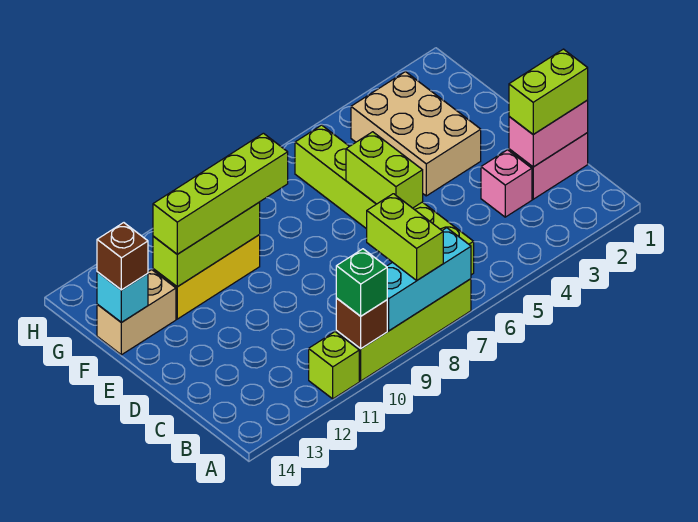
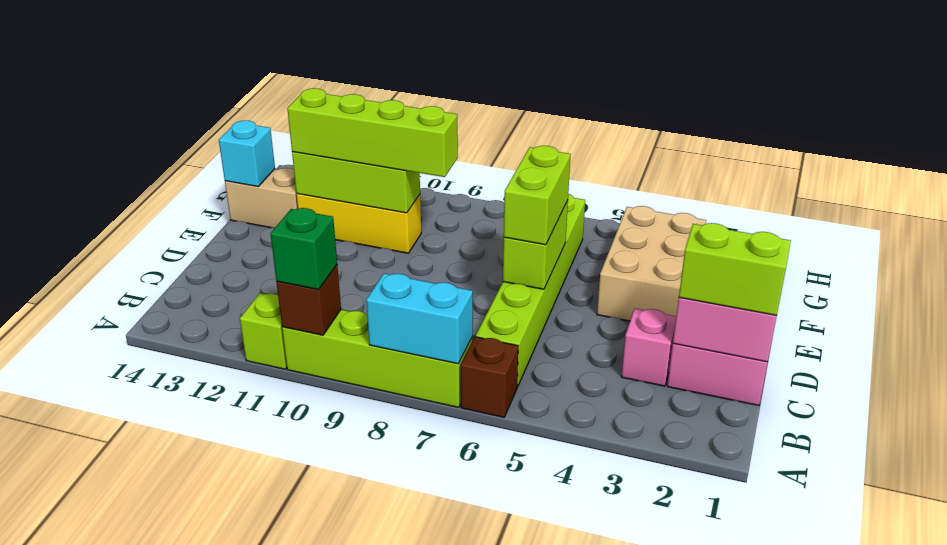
cyan 1x3 brick [386,228,471,331] -> cyan 1x2 brick [366,274,473,364]
lime 1x2 brick [367,194,443,280] -> lime 1x2 brick moved to [504,146,571,245]
brown 1x1 brick [97,223,148,290] -> brown 1x1 brick moved to [461,337,518,417]

